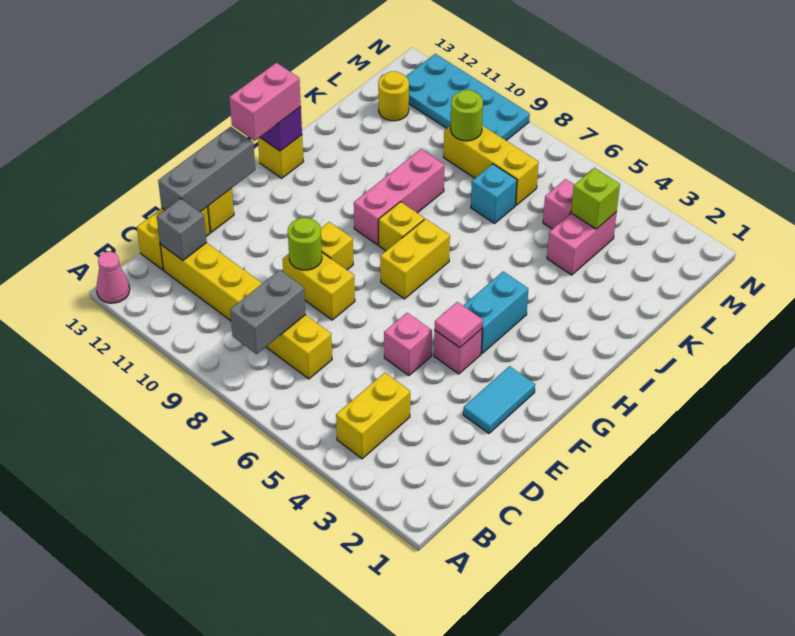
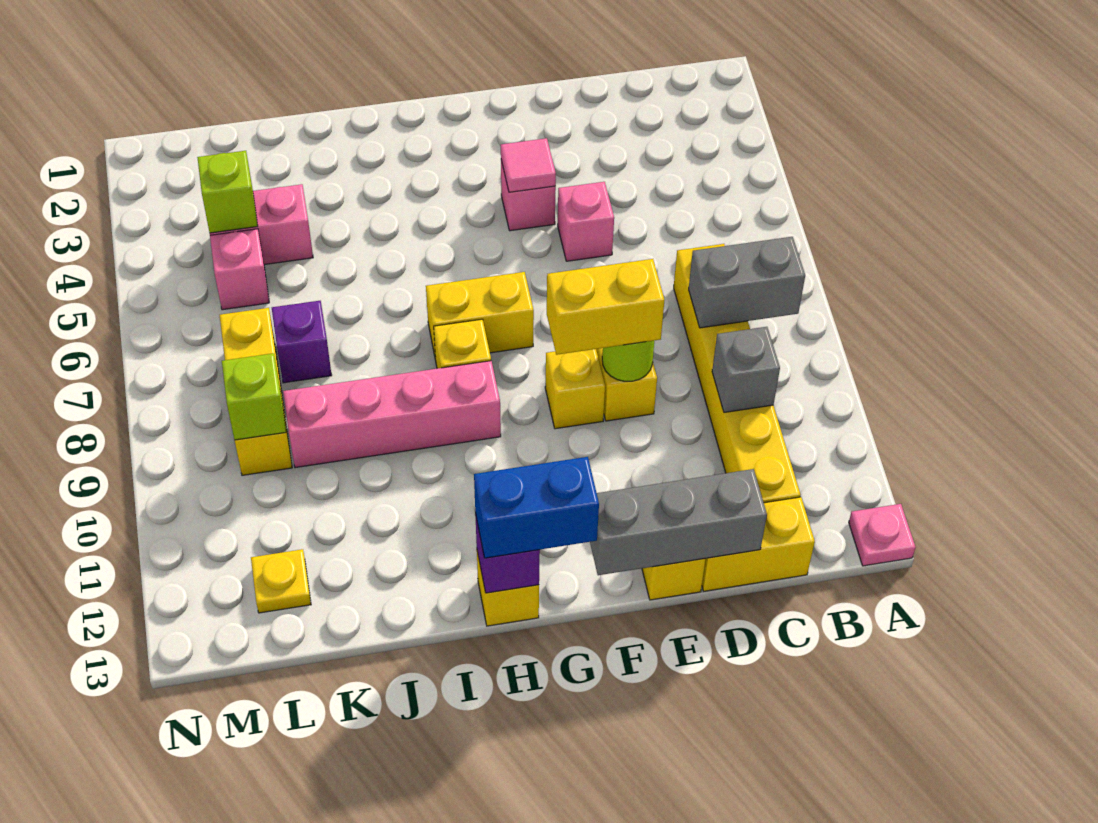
pink 1x1 cone [96,252,130,303] -> pink 1x1 plate [849,504,916,566]
yellow 1x2 brick [336,373,410,459] -> yellow 1x2 brick moved to [547,259,664,355]
grey 1x1 brick [157,199,207,260] -> grey 1x1 brick moved to [712,327,780,412]
cyan 1x2 tile [463,366,535,433] -> none
cyan 1x2 brick [463,271,528,353] -> none
pink 1x2 brick [229,63,301,141] -> blue 1x2 brick [474,457,599,558]
pink 1x3 brick [354,149,444,245] -> pink 1x4 brick [283,361,501,468]
cyan 1x1 brick [471,164,517,223] -> purple 1x1 brick [272,301,332,383]
lime 1x1 round brick [451,90,483,141] -> lime 1x1 brick [222,353,286,440]
yellow 1x1 round brick [378,71,409,121] -> yellow 1x1 plate [251,549,311,613]
cyan 2x4 plate [406,54,530,141] -> none

